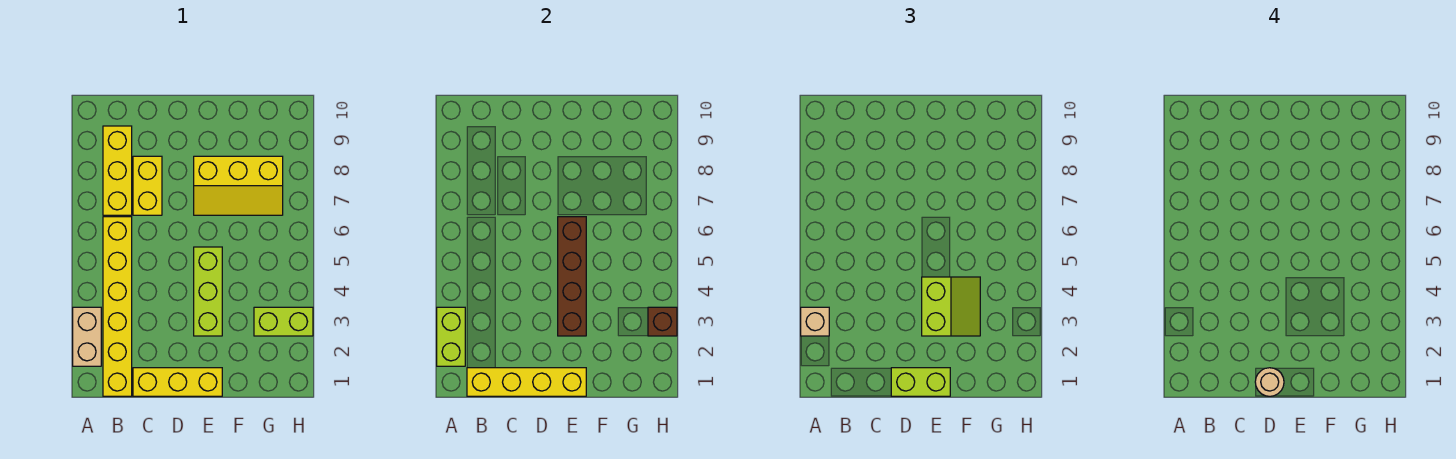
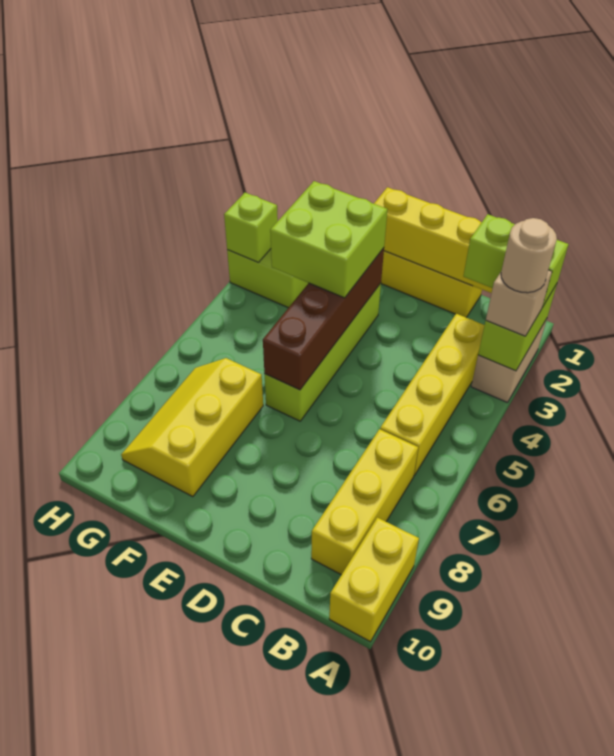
yellow 1x6 brick [103,217,132,396] -> yellow 1x4 brick [380,314,485,475]
yellow 1x2 brick [133,156,162,215] -> yellow 1x2 brick moved to [329,518,419,642]
lime 1x2 brick [891,368,950,396] -> lime 1x2 brick moved to [464,214,568,307]
tan 1x1 round brick [1255,368,1284,396] -> tan 1x1 round brick moved to [501,218,557,293]
lime 1x3 brick [194,247,222,336] -> lime 1x4 brick [265,283,381,421]
lime 2x2 slope [922,277,980,336] -> lime 2x2 brick [270,181,388,298]
yellow 2x3 slope [194,156,283,215] -> yellow 2x3 slope turned to [121,358,263,497]
brown 1x1 brick [648,307,677,336] -> lime 1x1 brick [224,193,278,262]

